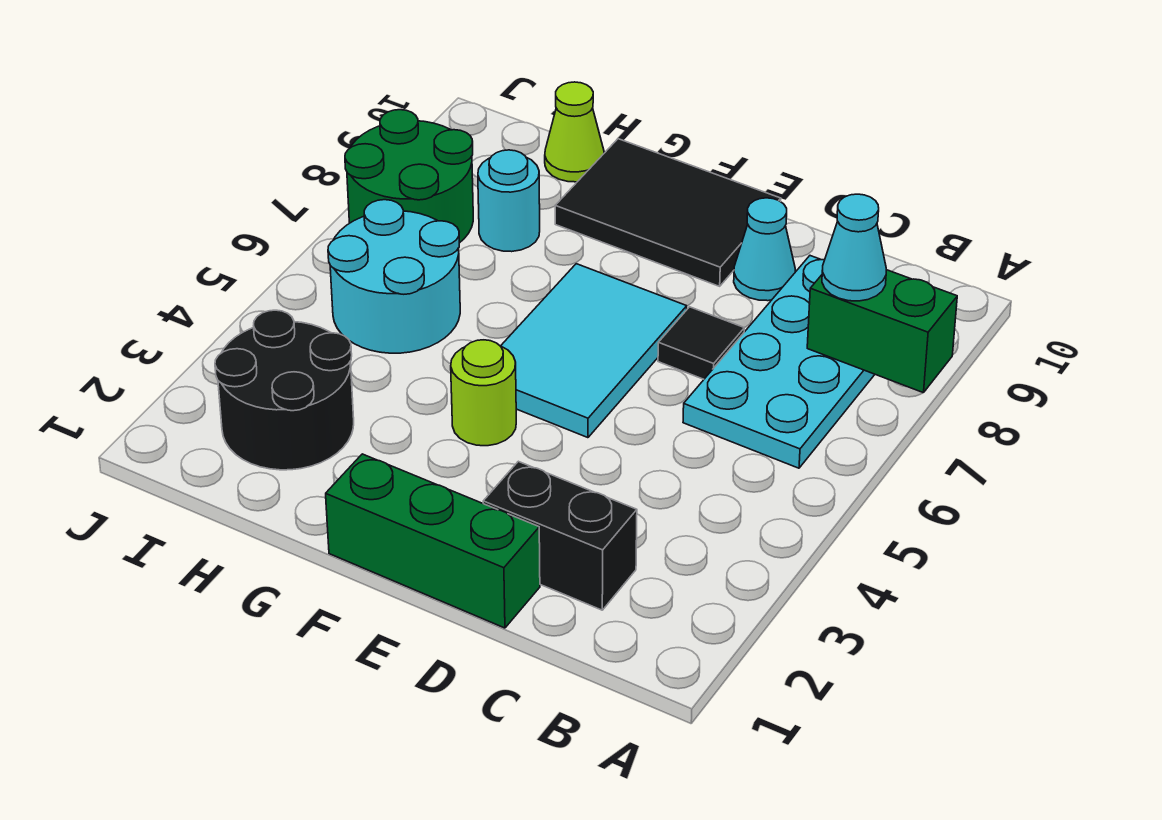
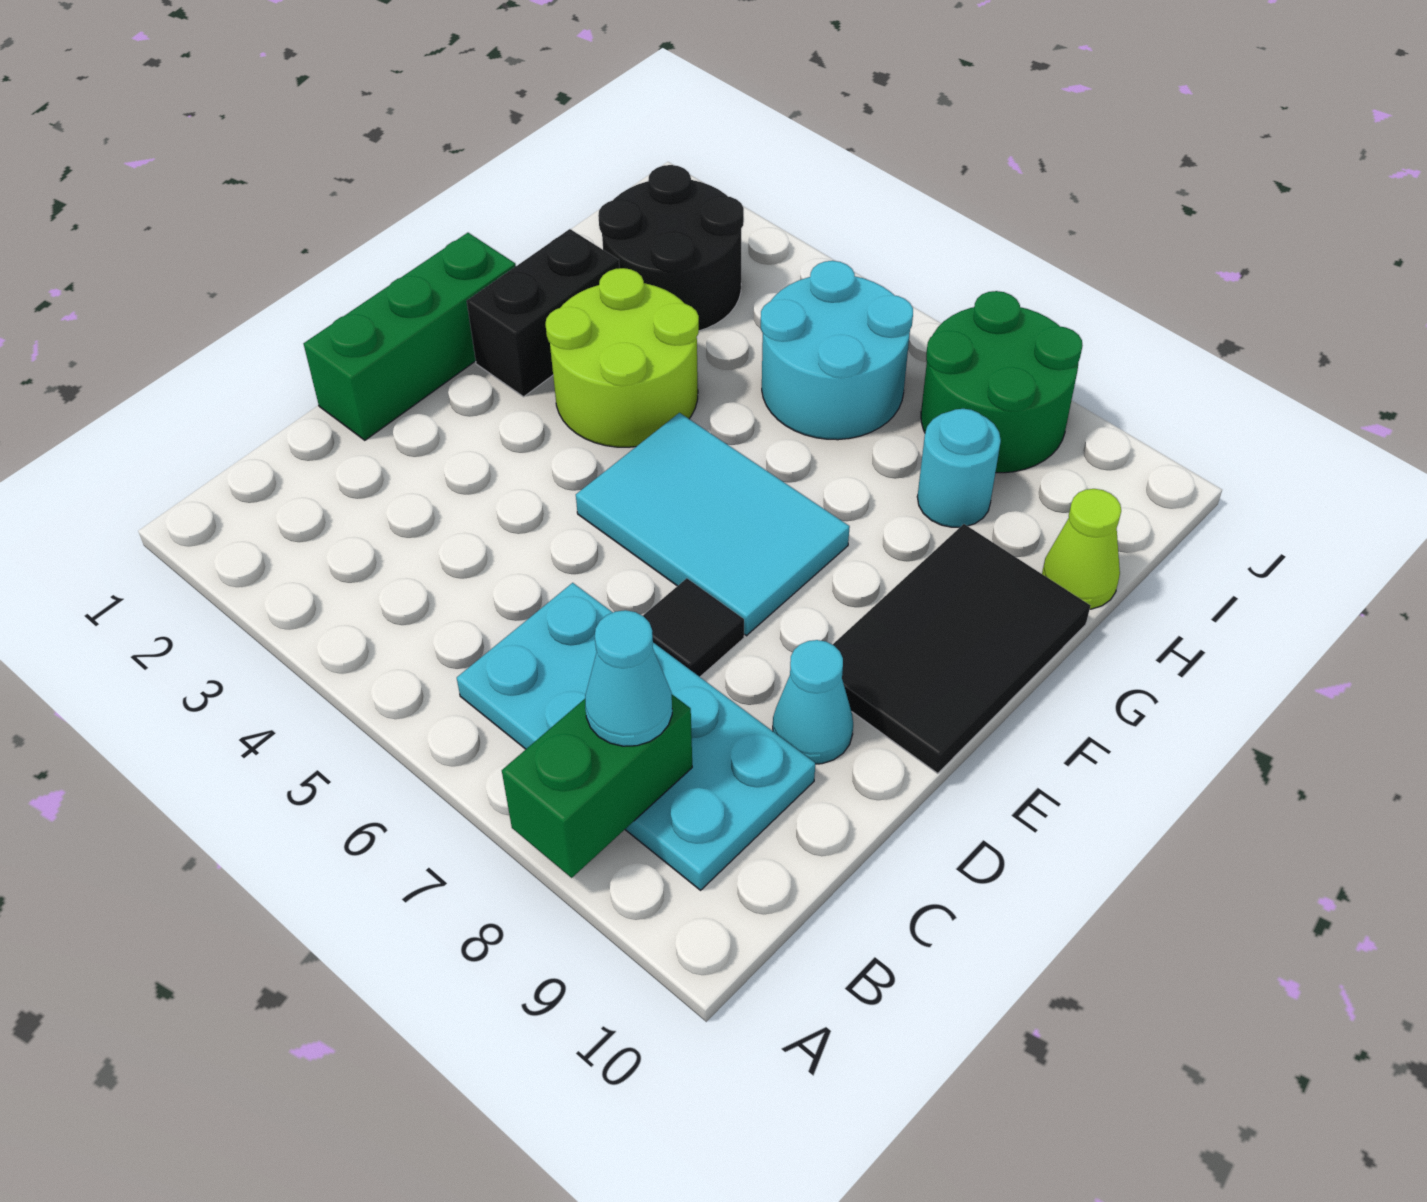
black 1x2 brick [483,461,637,610] -> black 1x2 brick moved to [467,229,619,397]
lime 1x1 round brick [451,340,516,446] -> lime 2x2 round brick [545,268,699,447]

